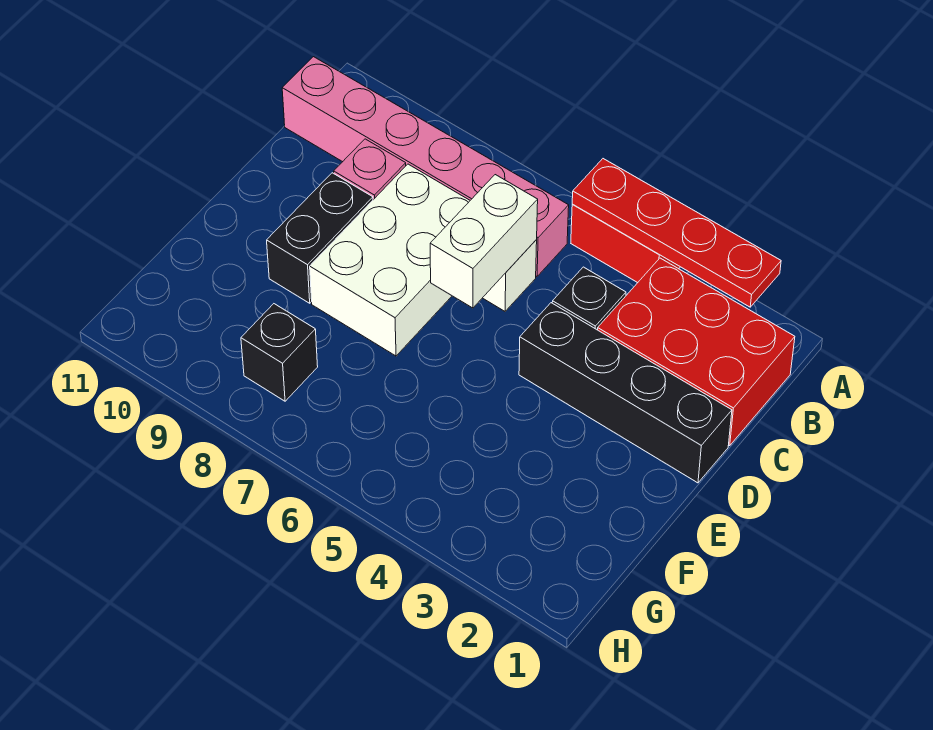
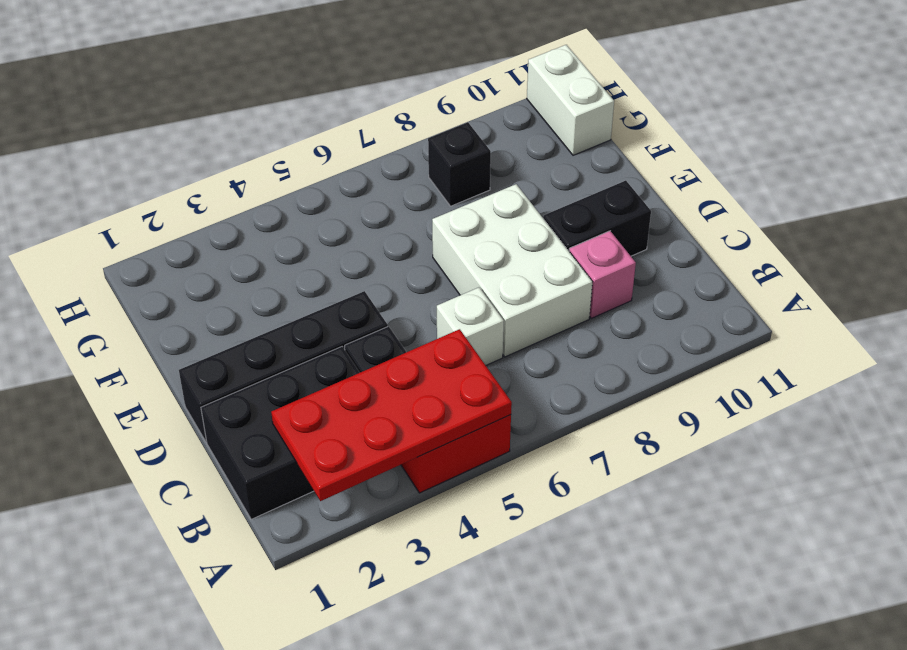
red 1x4 plate [572,159,781,307] -> red 2x4 plate [271,329,512,501]
red 2x3 brick [598,258,795,446] -> black 2x3 brick [201,347,360,520]
pink 1x6 brick [282,57,569,276] -> none
white 1x2 brick [430,175,538,308] -> white 1x2 brick moved to [527,45,614,155]
black 1x2 brick [267,173,373,303] -> black 1x2 brick turned to [543,181,651,256]

